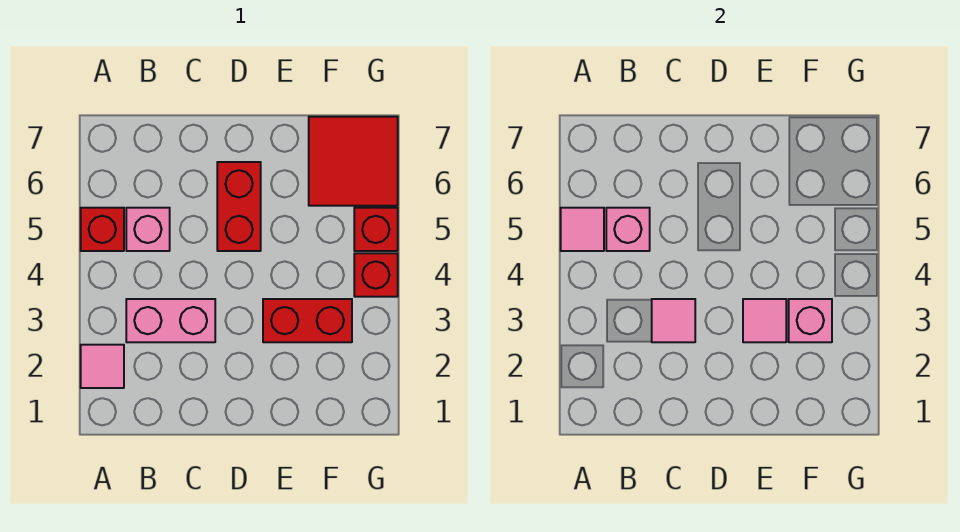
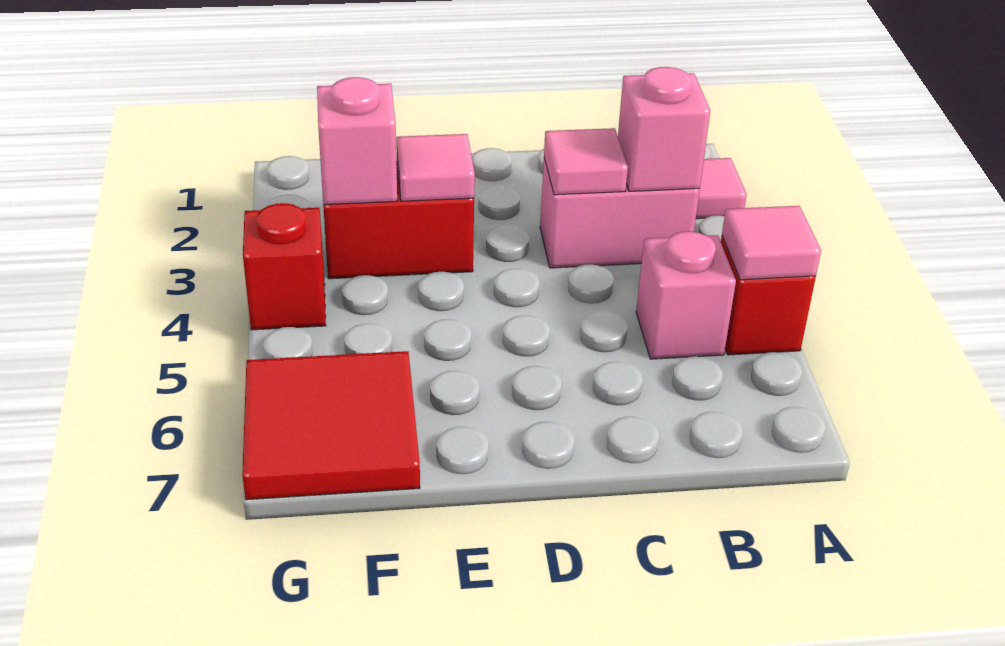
pink 1x1 brick [606,208,650,251] -> pink 1x1 brick moved to [618,67,710,191]
red 1x2 brick [217,162,261,251] -> none
red 1x1 brick [354,208,398,251] -> none

